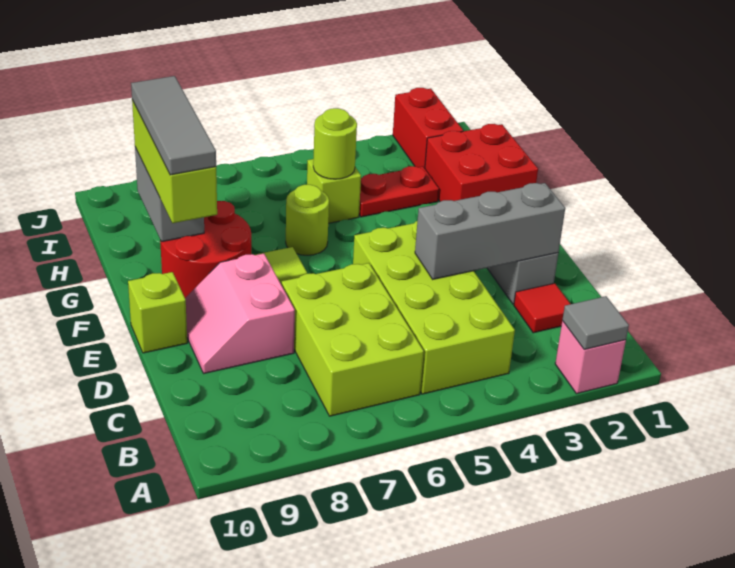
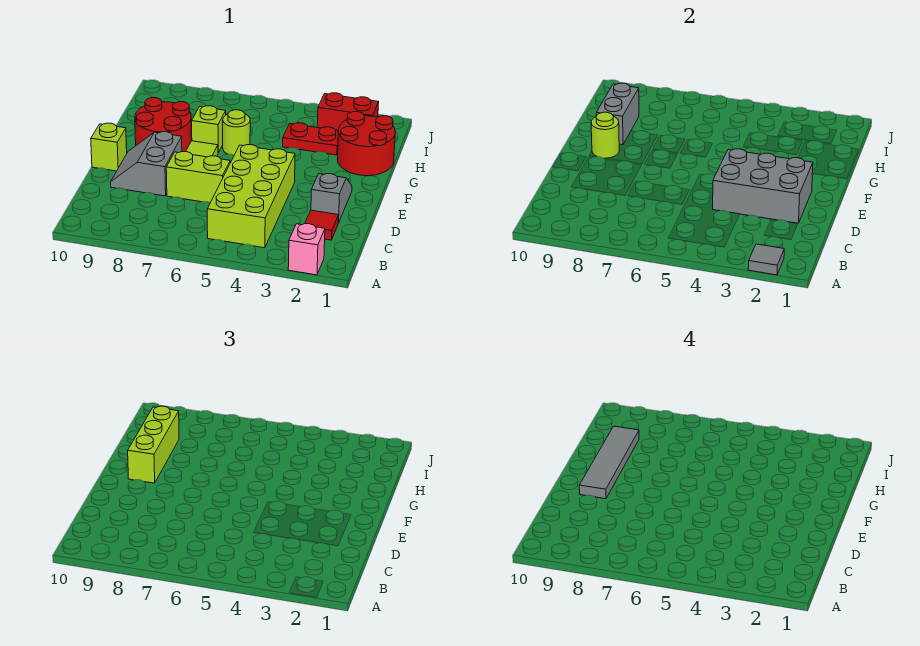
lime 2x3 brick [282,263,424,416] -> lime 1x2 brick [166,152,230,203]
grey 1x3 brick [415,183,565,279] -> grey 2x3 brick [713,149,813,223]
pink 2x2 slope [185,254,295,373] -> grey 2x2 slope [110,132,182,196]
grey 1x3 tile [131,76,216,175] -> grey 1x4 tile [579,426,639,499]
red 2x2 brick [425,124,538,202] -> red 2x2 round brick [338,112,395,176]
lime 1x1 brick [307,159,361,223] -> lime 1x1 brick moved to [191,106,226,153]
lime 1x1 round brick [313,108,357,179] -> lime 1x1 round brick moved to [591,112,619,158]
red 1x2 brick [393,88,463,168] -> red 1x2 brick turned to [317,93,379,131]

